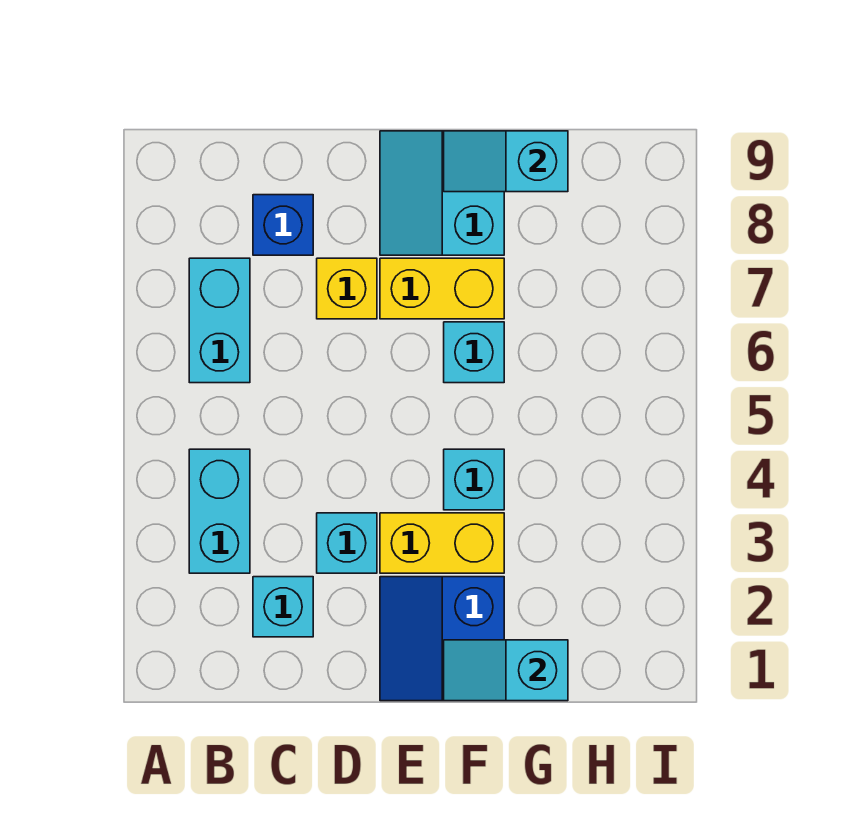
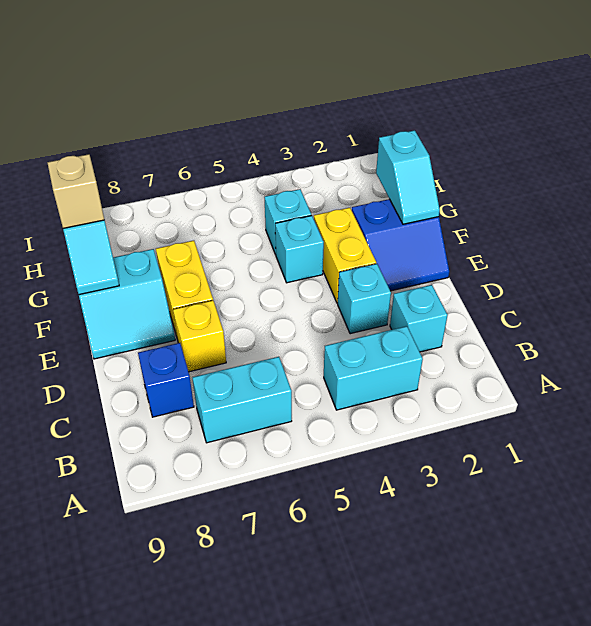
cyan 1x1 brick [444,322,504,383] -> cyan 1x1 brick moved to [264,189,311,255]
none -> tan 1x1 brick [47,154,104,228]

